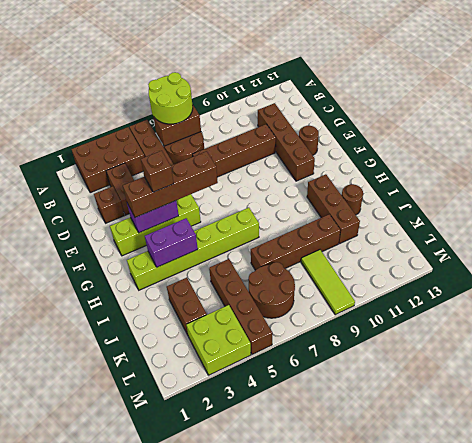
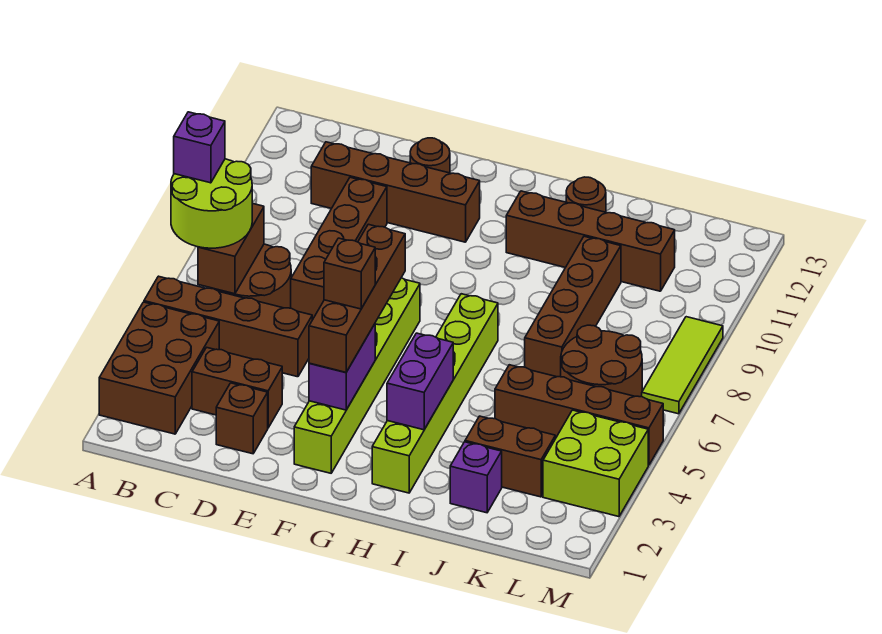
none -> purple 1x1 brick [174,112,225,183]
lime 1x4 brick [110,194,201,256] -> lime 1x6 brick [294,278,420,473]
brown 1x3 brick [307,174,360,244] -> brown 1x4 brick [506,191,675,291]
none -> purple 1x1 brick [450,442,502,513]
lime 1x3 tile [301,250,355,315] -> lime 1x3 tile turned to [642,317,723,414]

